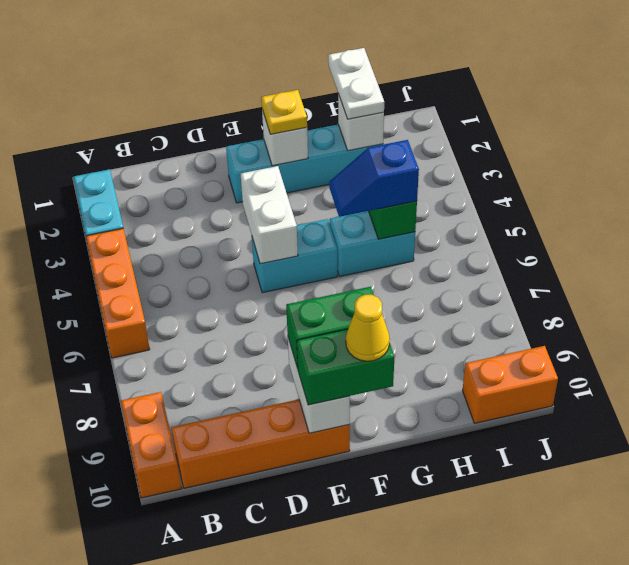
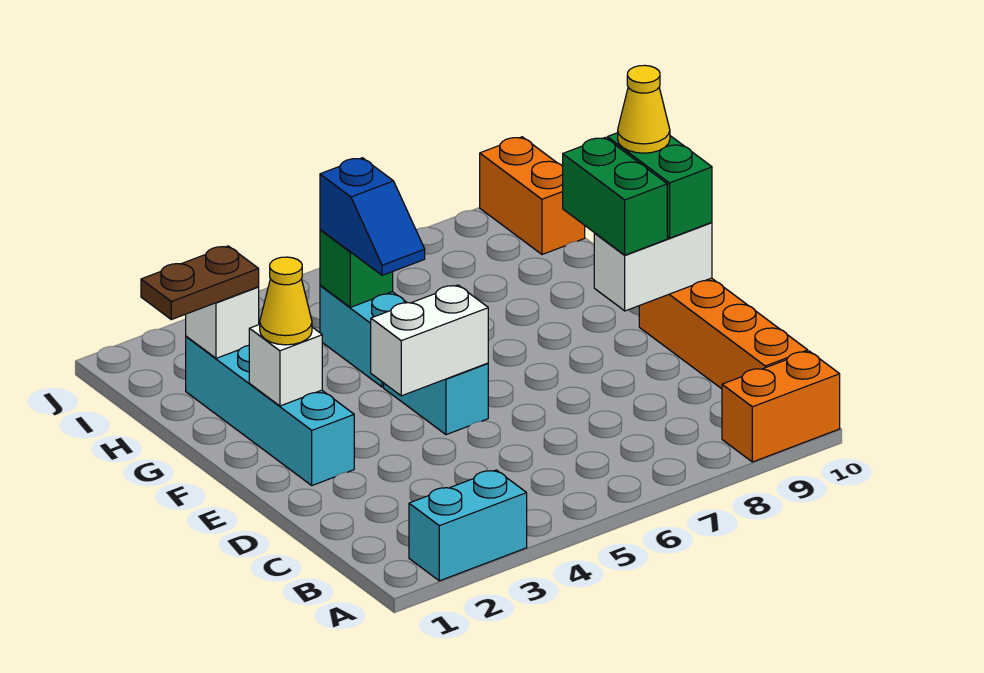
orange 1x3 brick [86,228,150,358] -> none
yellow 1x1 plate [261,90,307,134] -> yellow 1x1 cone [260,257,312,345]
white 1x2 plate [328,48,384,119] -> brown 1x2 plate [141,246,259,320]

